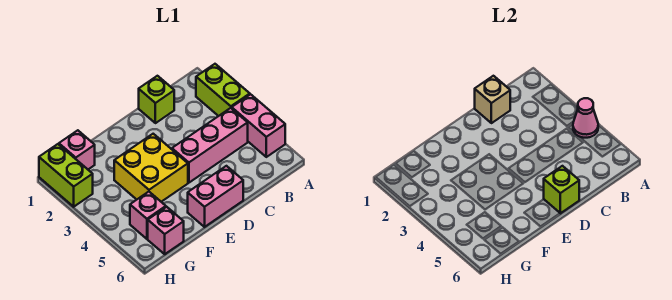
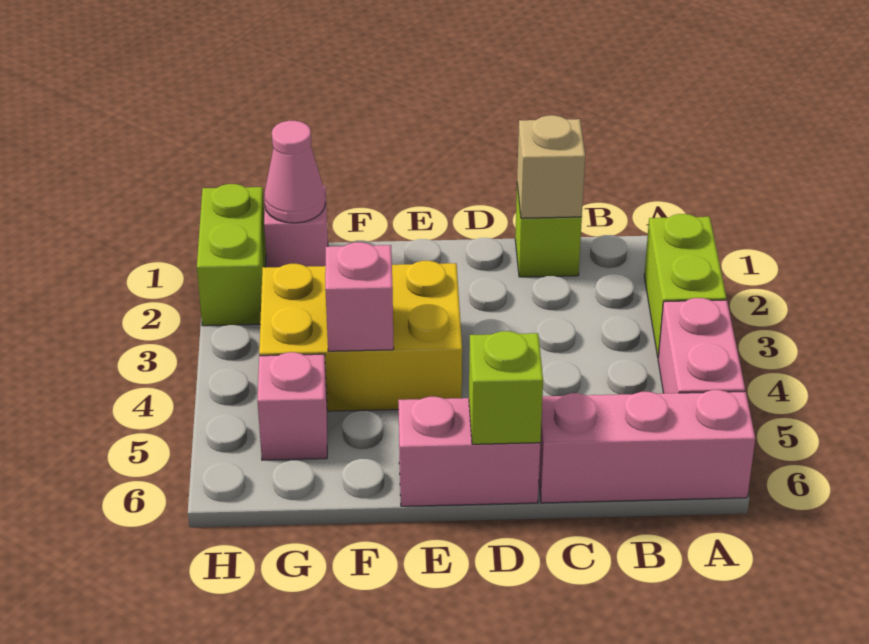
pink 1x1 cone [573,98,598,138] -> pink 1x1 cone moved to [264,121,325,223]
pink 1x3 brick [172,108,248,183] -> pink 1x3 brick moved to [539,390,755,503]
yellow 2x2 brick [114,134,188,202] -> yellow 2x3 brick [259,261,462,411]
pink 1x1 brick [148,207,184,254] -> pink 1x1 brick moved to [325,242,394,351]

